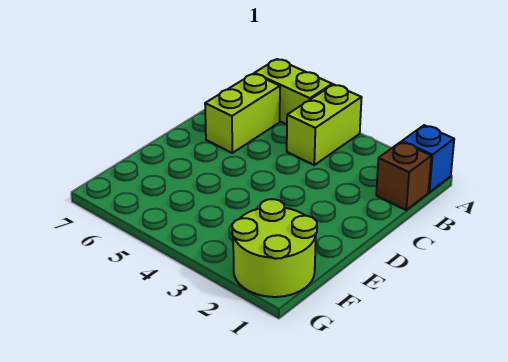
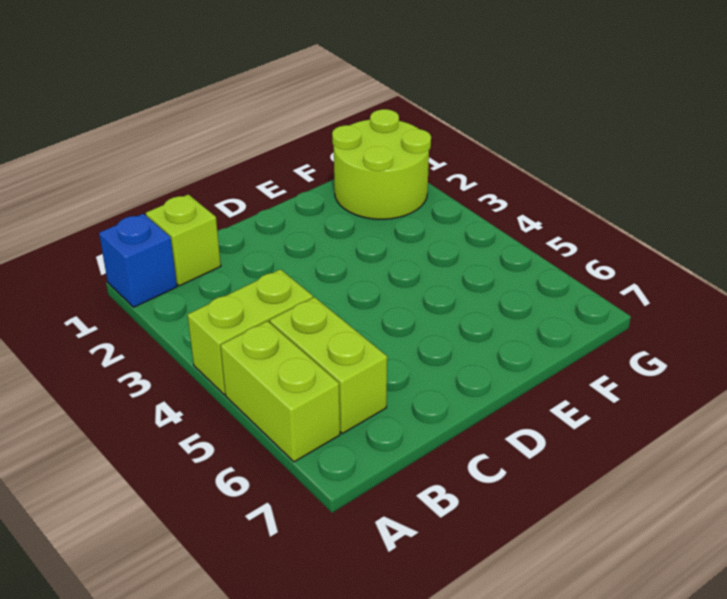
brown 1x1 brick [376,142,431,210] -> lime 1x1 brick [146,194,221,286]
lime 1x2 brick [205,74,280,153] -> lime 1x2 brick turned to [270,297,387,433]

